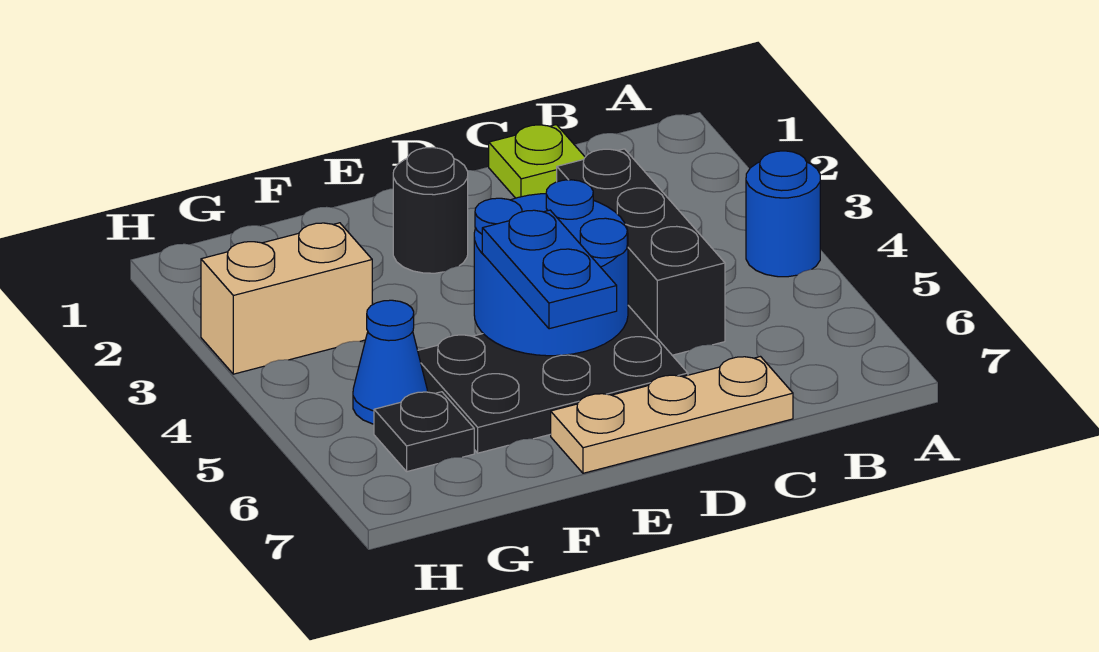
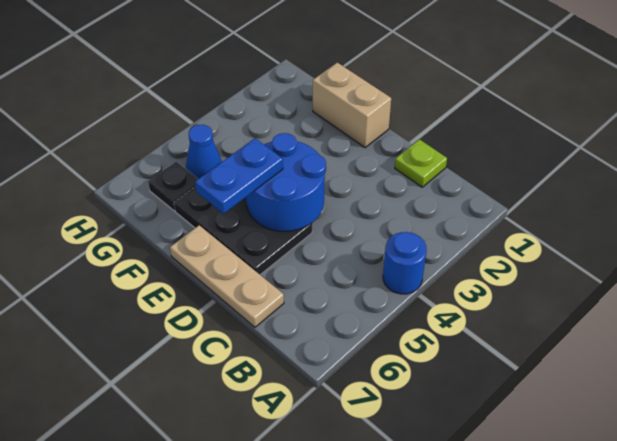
black 1x3 brick [557,149,725,355] -> none
black 1x1 round brick [393,147,468,273] -> none
tan 1x2 brick [201,223,372,374] -> tan 1x2 brick moved to [313,63,391,148]

